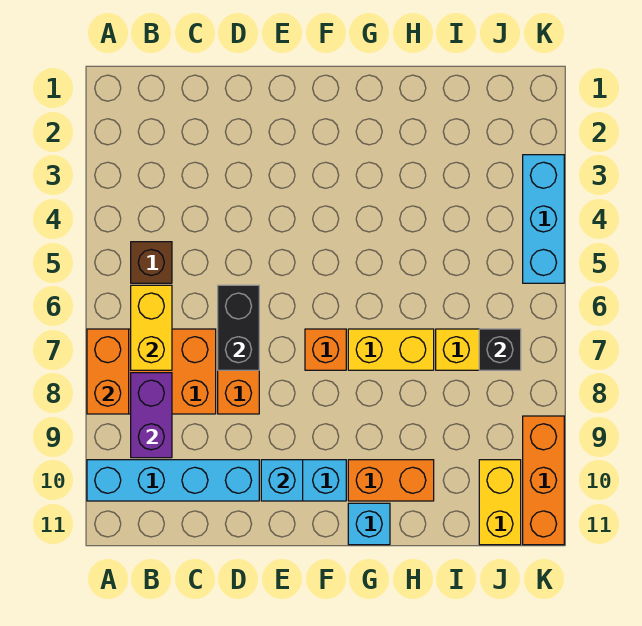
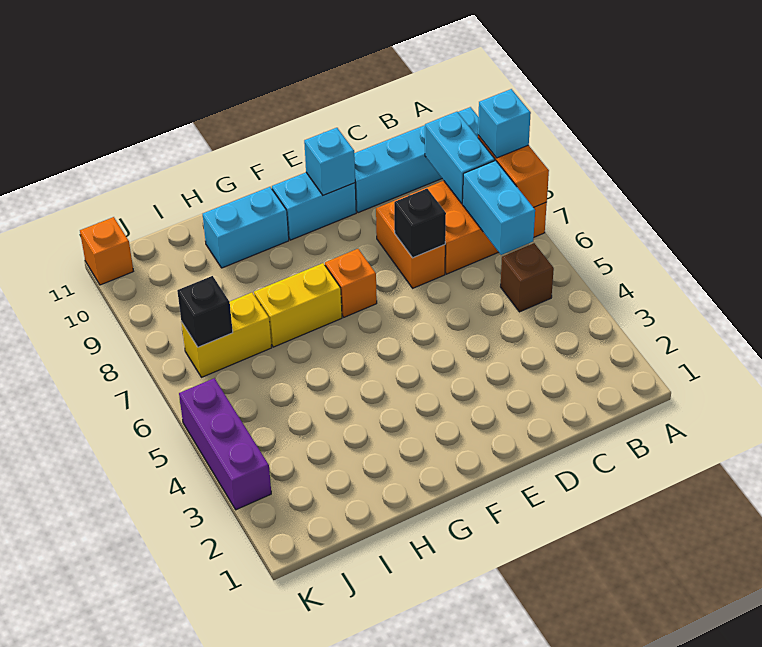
yellow 1x2 brick [131,285,172,370] -> cyan 1x2 brick [463,161,535,255]
purple 1x2 brick [131,373,172,458] -> cyan 1x2 brick [425,112,495,204]
black 1x2 brick [218,285,259,370] -> black 1x1 brick [394,188,446,258]
orange 1x2 brick [348,460,434,501] -> cyan 1x2 brick [203,187,289,268]
cyan 1x1 brick [348,503,390,545] -> cyan 1x1 brick moved to [478,89,531,158]
yellow 1x2 brick [479,460,521,545] -> none
cyan 1x3 brick [523,155,564,283] -> purple 1x3 brick [179,378,271,510]
orange 1x3 brick [523,416,564,545] -> orange 1x1 brick [80,217,133,285]

